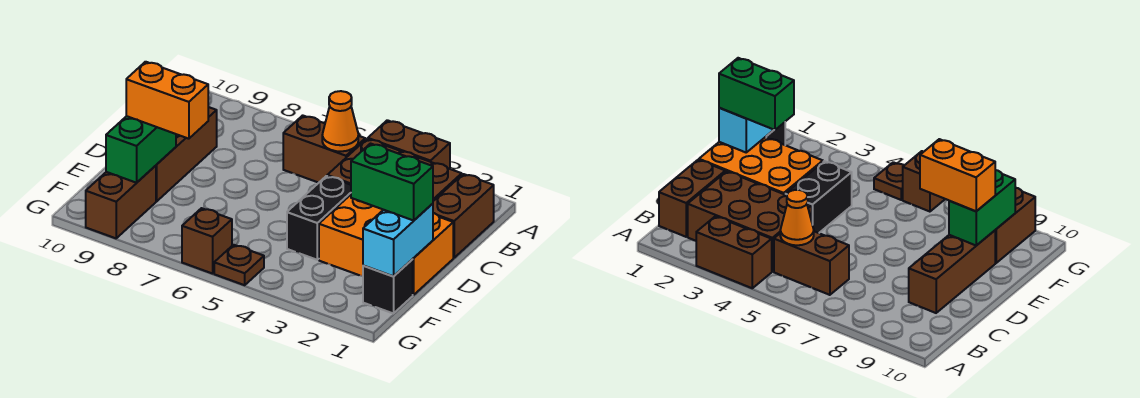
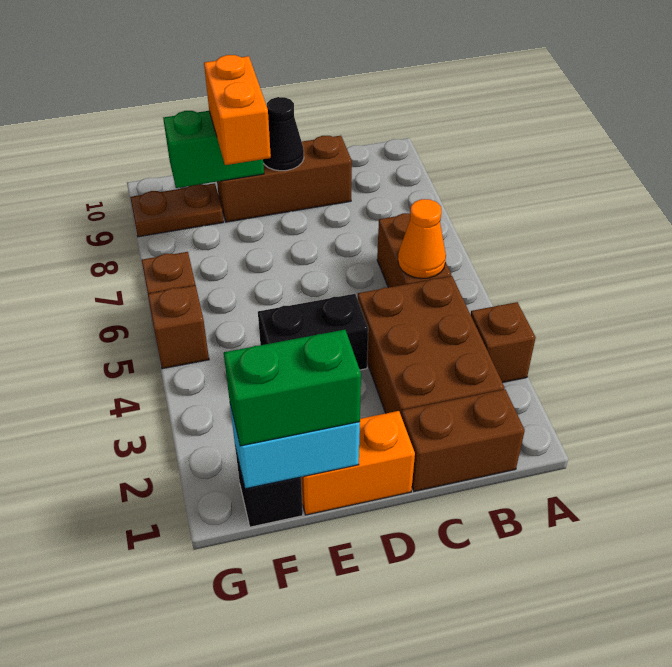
brown 1x2 brick [368,120,450,169] -> brown 1x1 brick [471,302,536,383]
orange 2x3 brick [319,195,453,295] -> orange 1x2 brick [301,411,415,515]
none -> black 1x1 cone [263,97,304,171]
green 1x2 brick [351,144,433,220] -> green 1x2 brick turned to [224,330,361,446]
brown 1x2 brick [86,166,156,238] -> brown 1x2 plate [130,183,224,237]
brown 1x1 plate [214,245,264,285] -> brown 1x1 brick [148,285,209,369]

